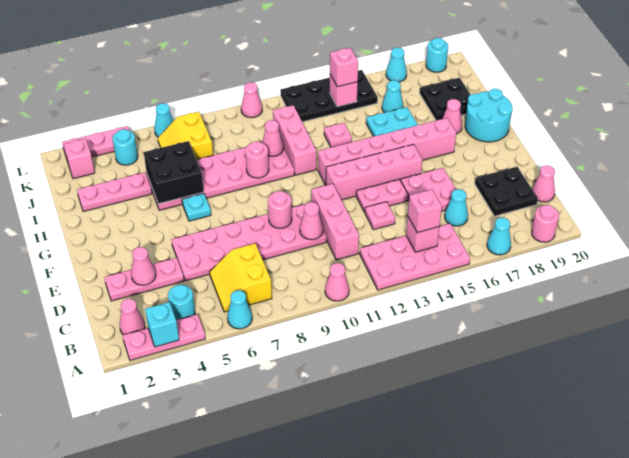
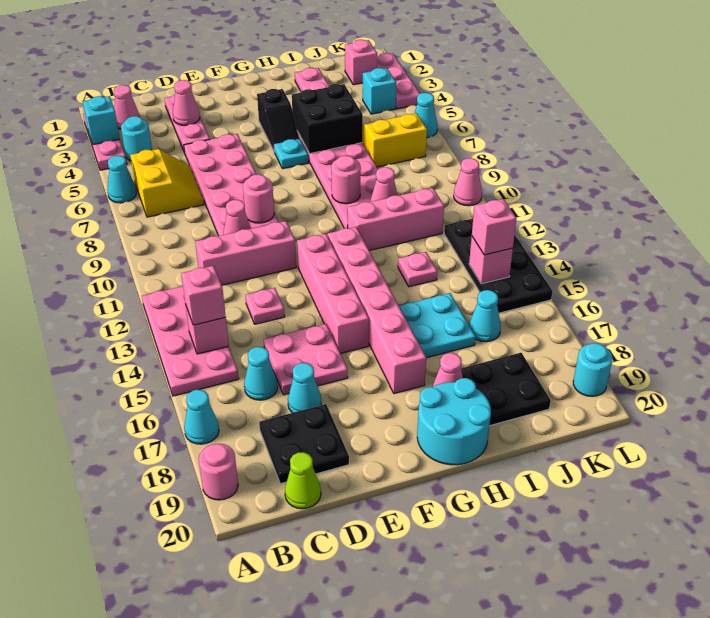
pink 1x1 cone [325,263,349,301] -> none
yellow 2x2 slope [210,244,272,312] -> yellow 2x2 slope turned to [130,149,204,217]
pink 1x1 cone [532,165,555,202] -> lime 1x1 cone [285,452,321,509]
pink 1x2 plate [356,179,408,212] -> none
none -> black 1x2 slope [257,89,299,151]
cyan 1x1 round brick [112,129,138,165] -> cyan 1x1 brick [363,68,396,114]
cyan 1x1 cone [386,48,407,82] -> cyan 1x1 cone moved to [288,363,321,413]

